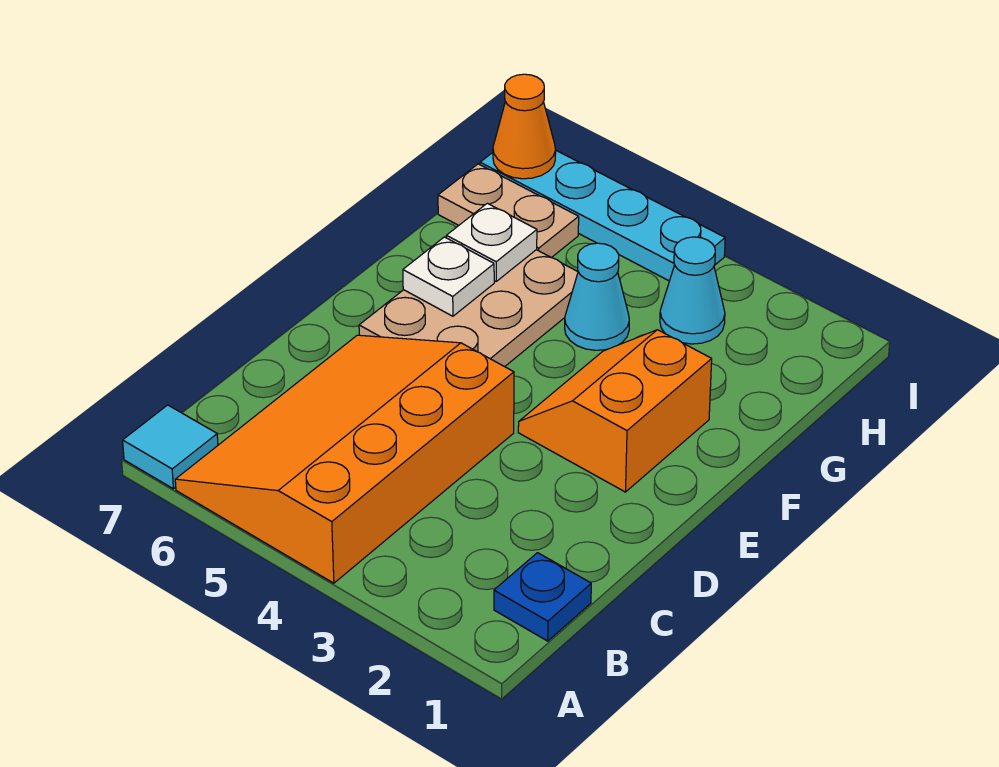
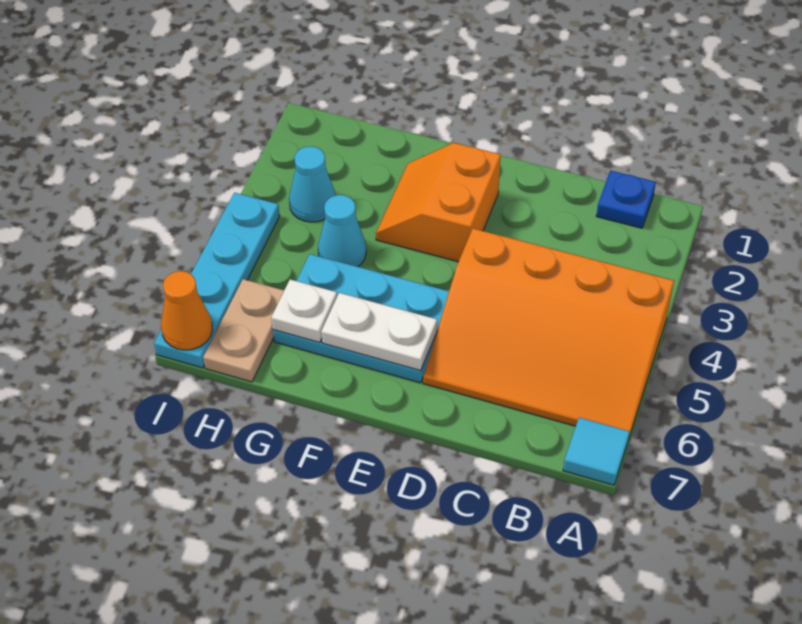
orange 2x2 slope [518,330,712,492] -> orange 2x2 slope turned to [376,143,501,262]
tan 2x3 plate [359,250,578,367] -> cyan 2x3 plate [273,254,449,383]
white 1x1 plate [403,237,494,316] -> white 1x2 plate [321,293,437,371]

